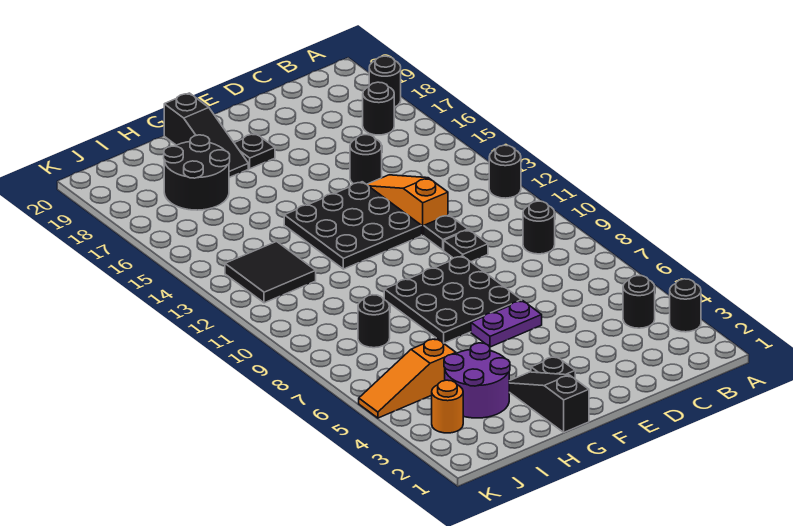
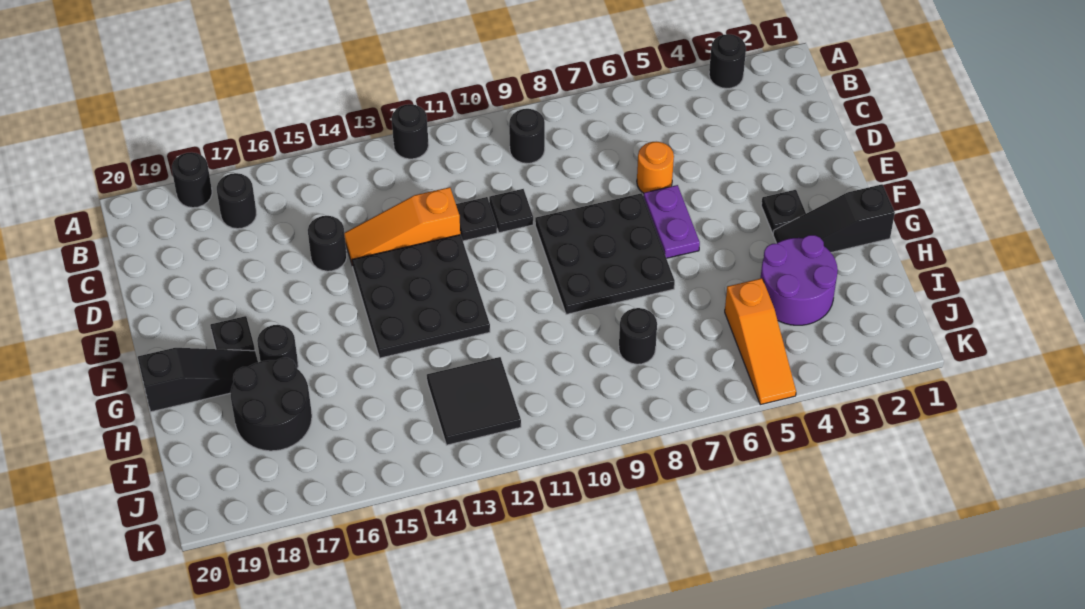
black 1x1 round brick [623,276,655,328] -> black 1x1 round brick moved to [257,325,298,369]
orange 1x1 round brick [432,380,463,433] -> orange 1x1 round brick moved to [637,142,674,193]

